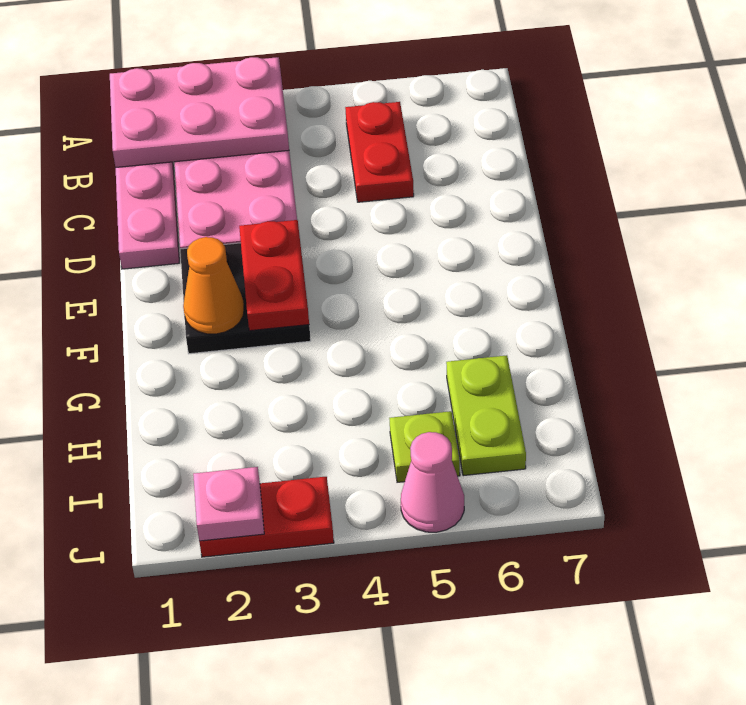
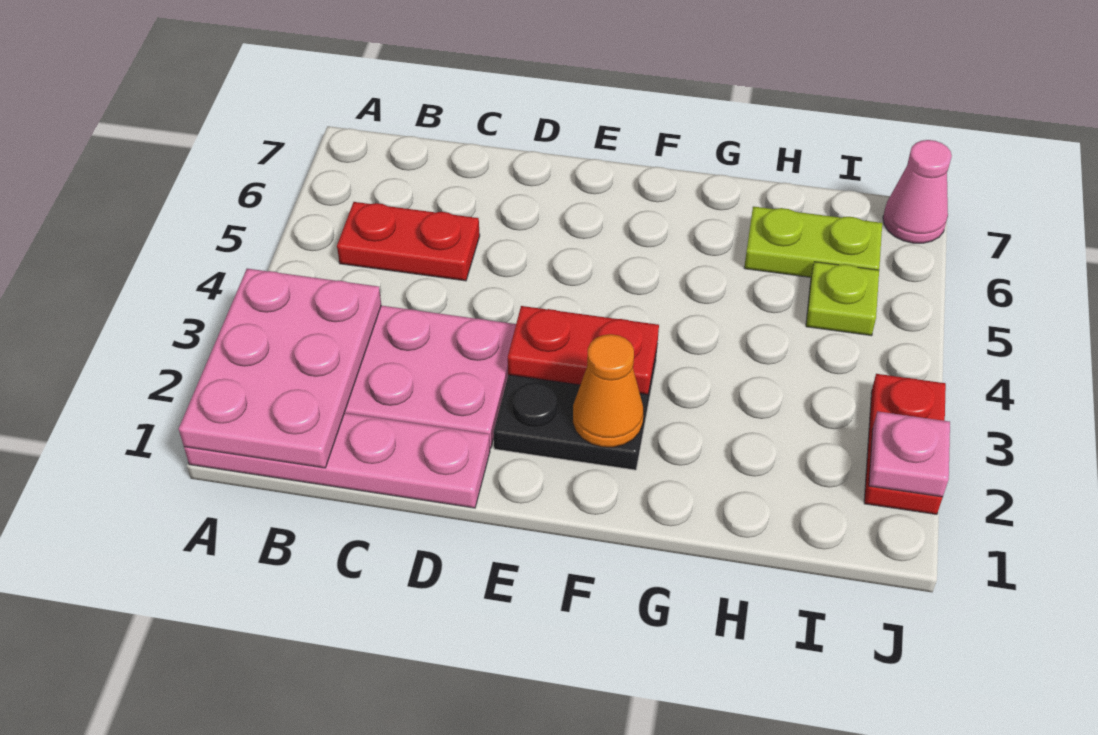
pink 1x1 cone [401,432,464,532] -> pink 1x1 cone moved to [883,140,952,243]

